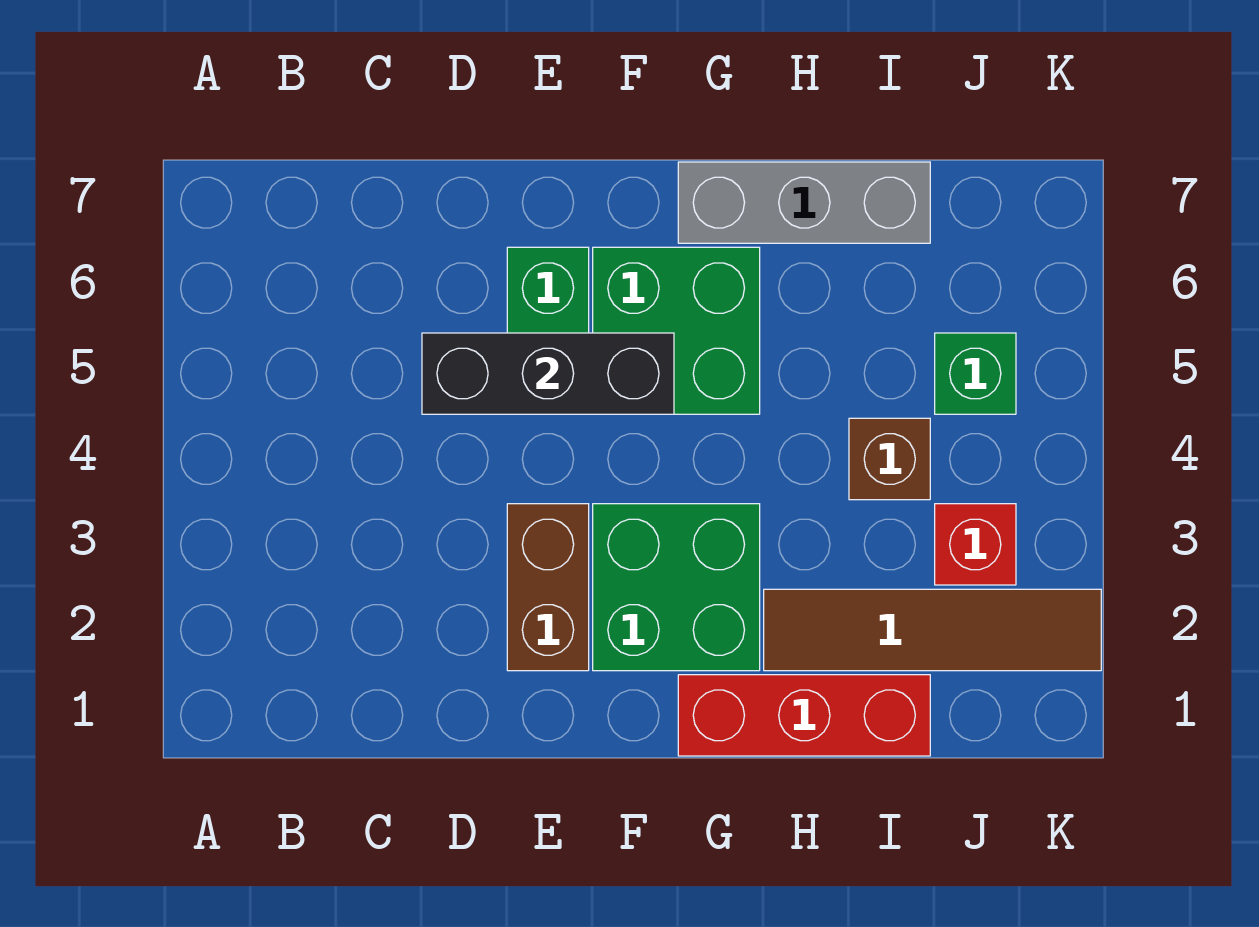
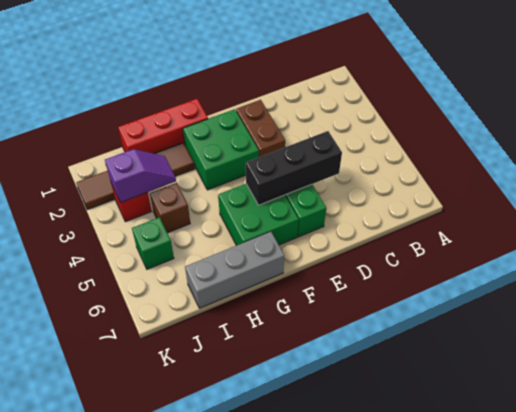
none -> purple 1x2 slope [105,149,176,203]

